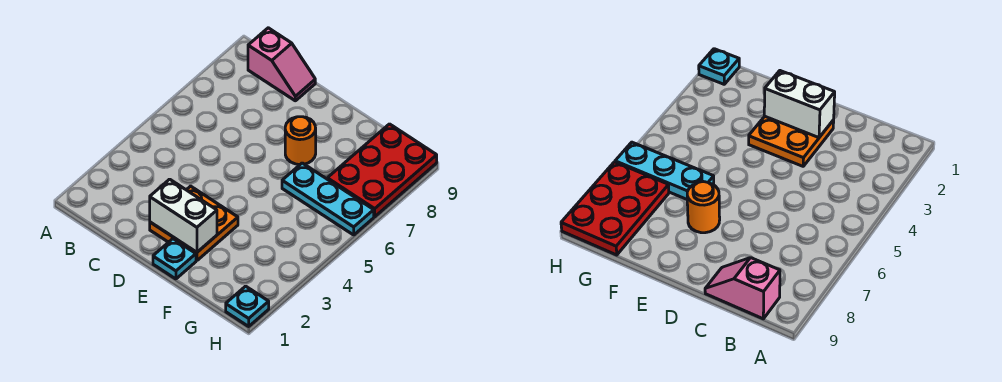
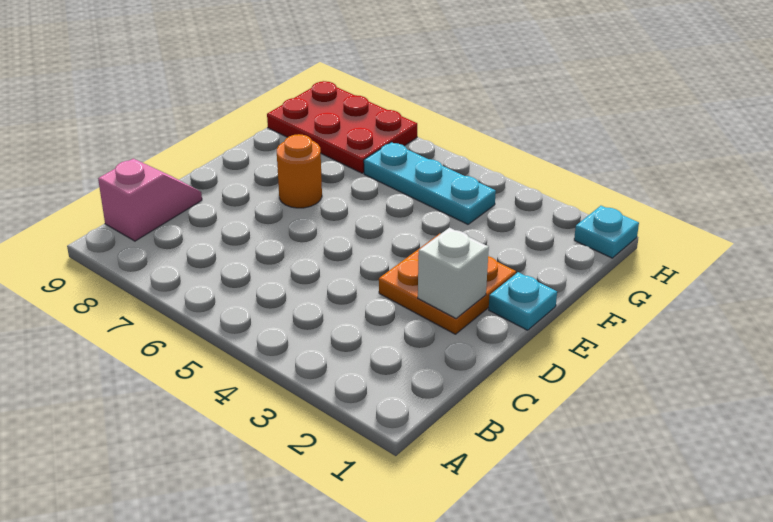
white 1x2 brick [150,179,217,252] -> white 1x1 brick [418,227,489,318]
cyan 1x3 plate [282,163,374,235] -> cyan 1x3 plate turned to [364,142,496,224]

